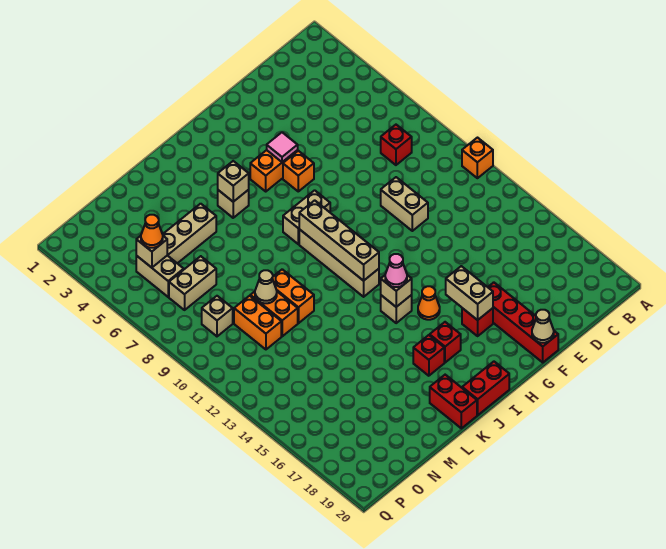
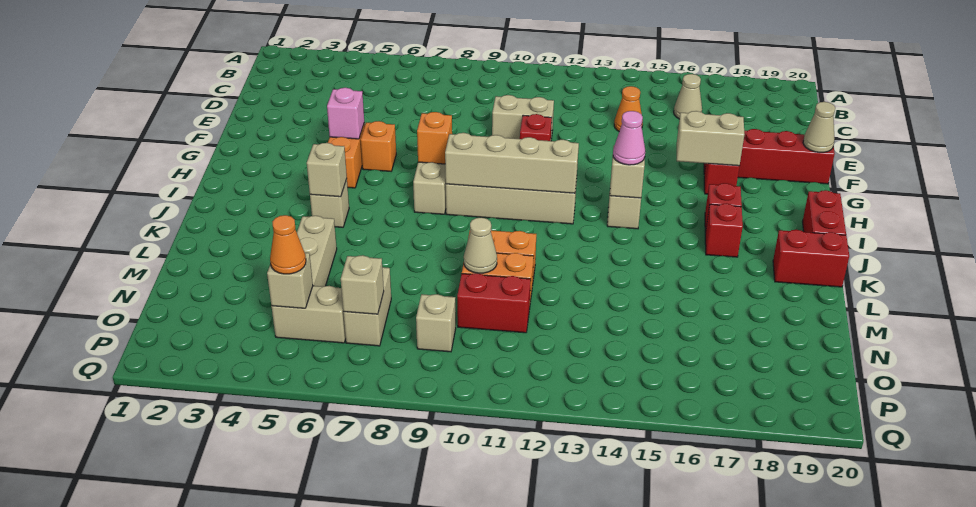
orange 1x1 brick [462,138,493,178] -> orange 1x1 brick moved to [417,112,452,164]
red 1x1 brick [381,125,412,165] -> red 1x1 brick moved to [520,114,552,141]
none -> tan 1x1 cone [674,74,702,119]
pink 1x1 tile [267,132,298,162] -> pink 1x1 brick [327,88,364,139]
orange 1x1 cone [418,286,440,320] -> orange 1x1 cone moved to [614,86,643,131]
orange 1x2 brick [234,296,281,349] -> red 1x2 brick [457,273,531,333]
none -> tan 1x1 brick [341,255,384,314]

